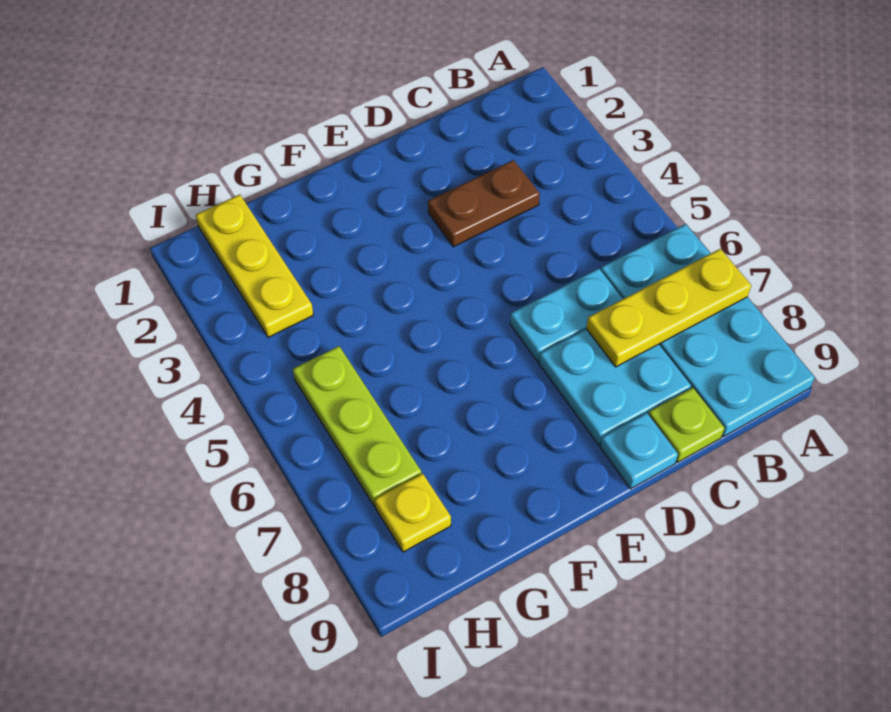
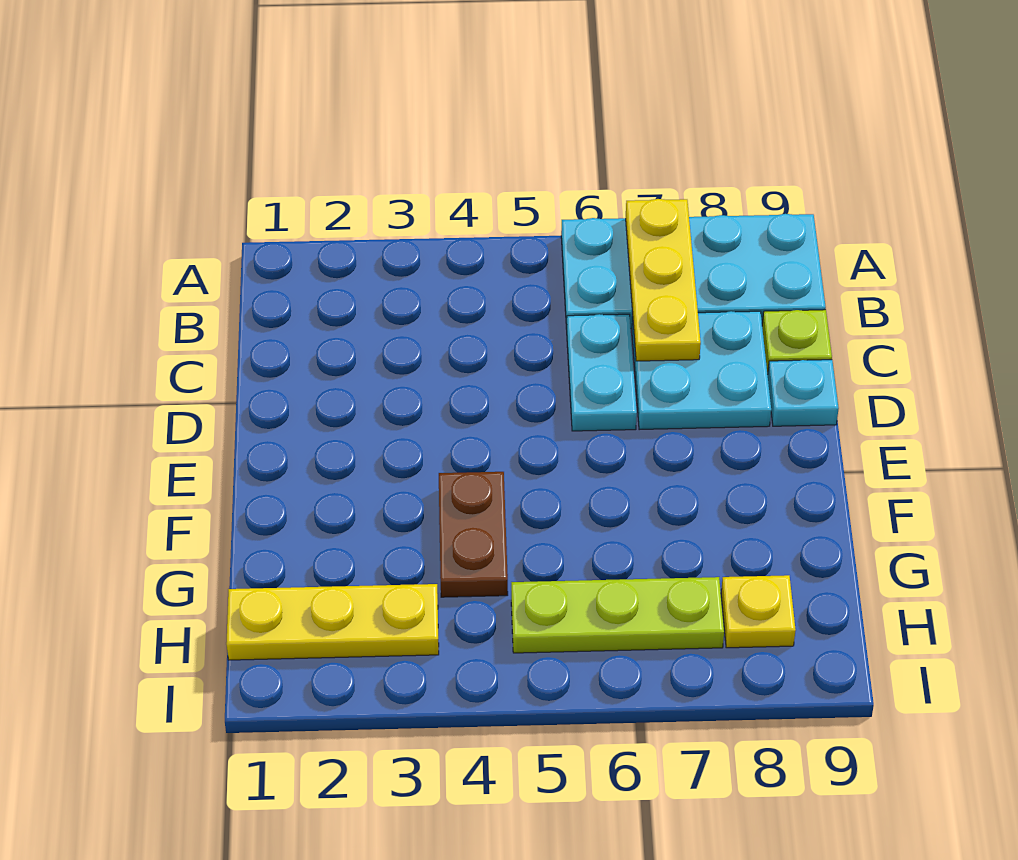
brown 1x2 plate [428,160,540,247] -> brown 1x2 plate moved to [439,472,508,597]

